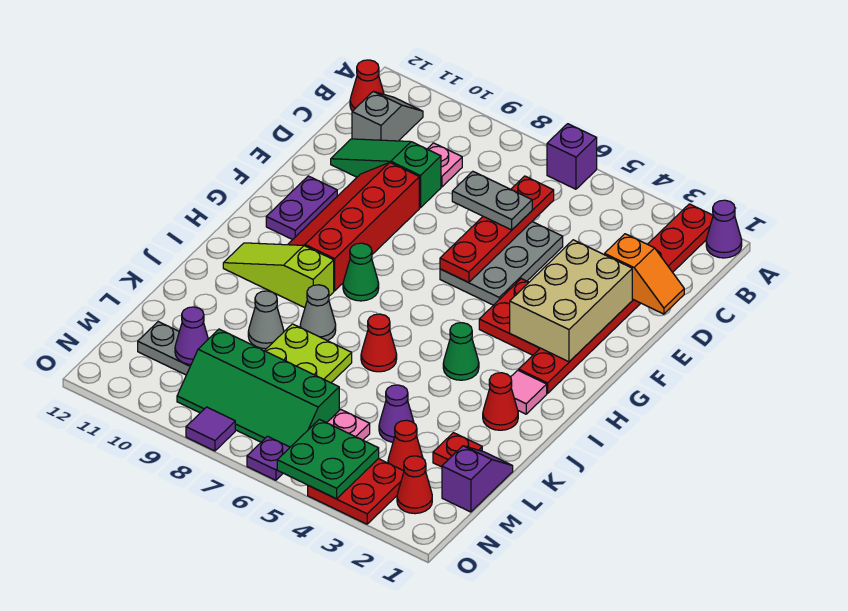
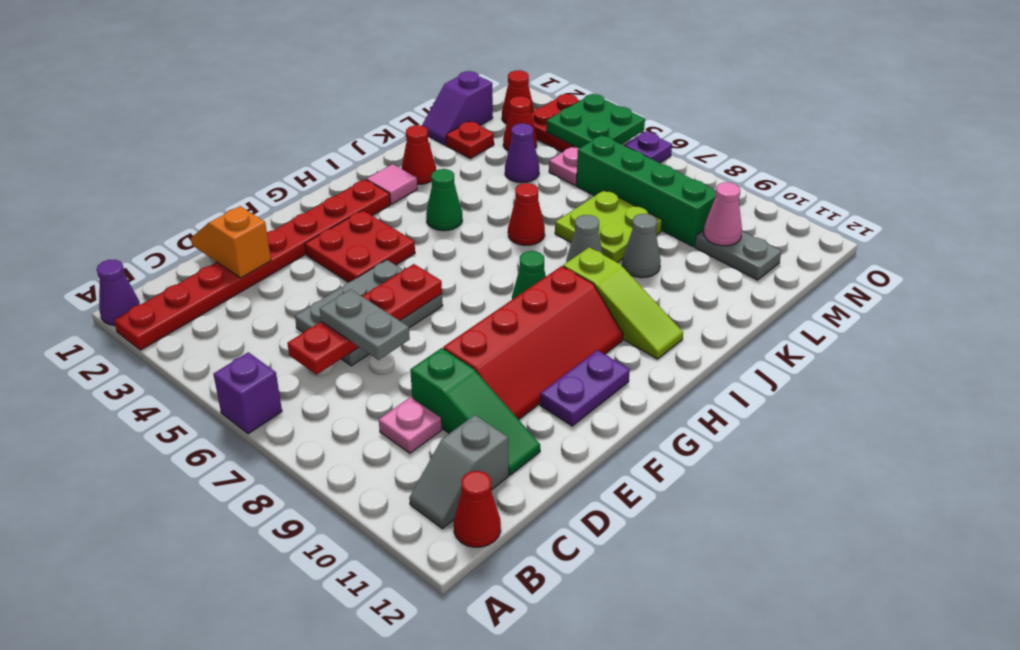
tan 2x3 brick [510,240,632,362] -> none
purple 1x1 cone [175,307,208,364] -> pink 1x1 cone [704,182,742,246]
purple 1x1 tile [186,407,235,451] -> none

